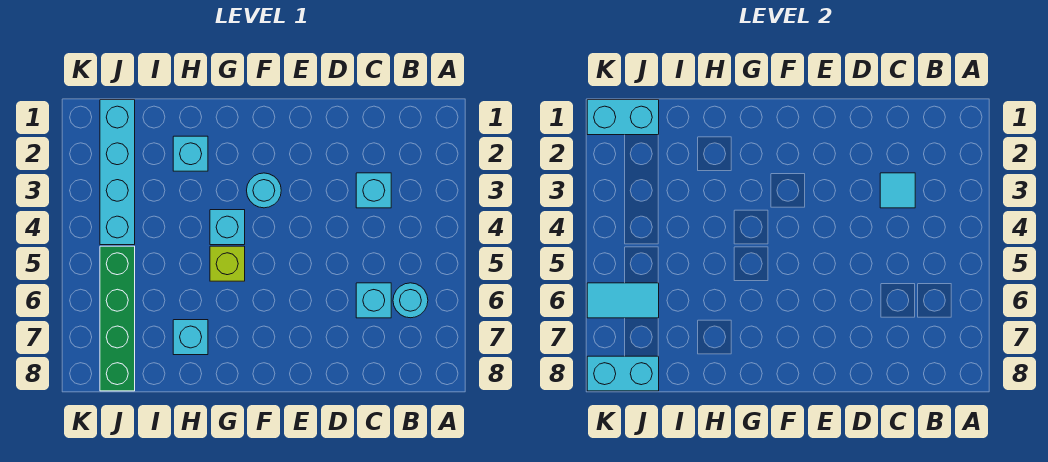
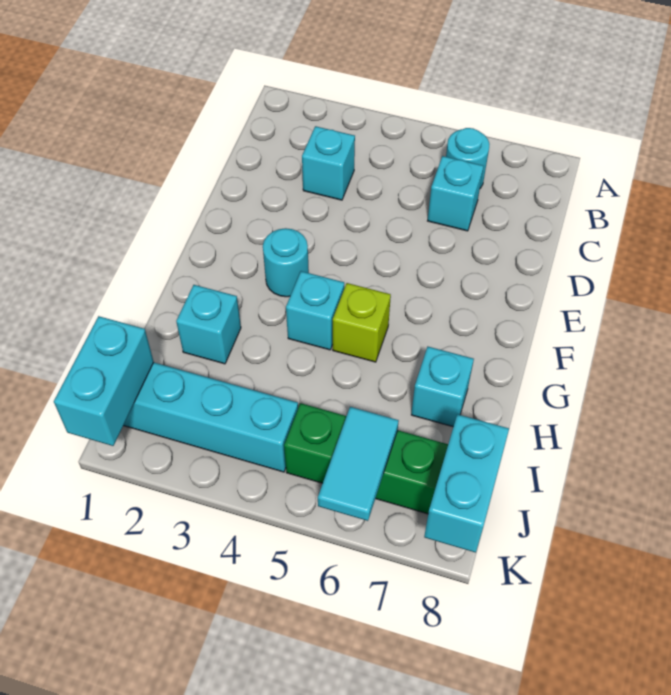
cyan 1x1 tile [880,173,915,208] -> none

